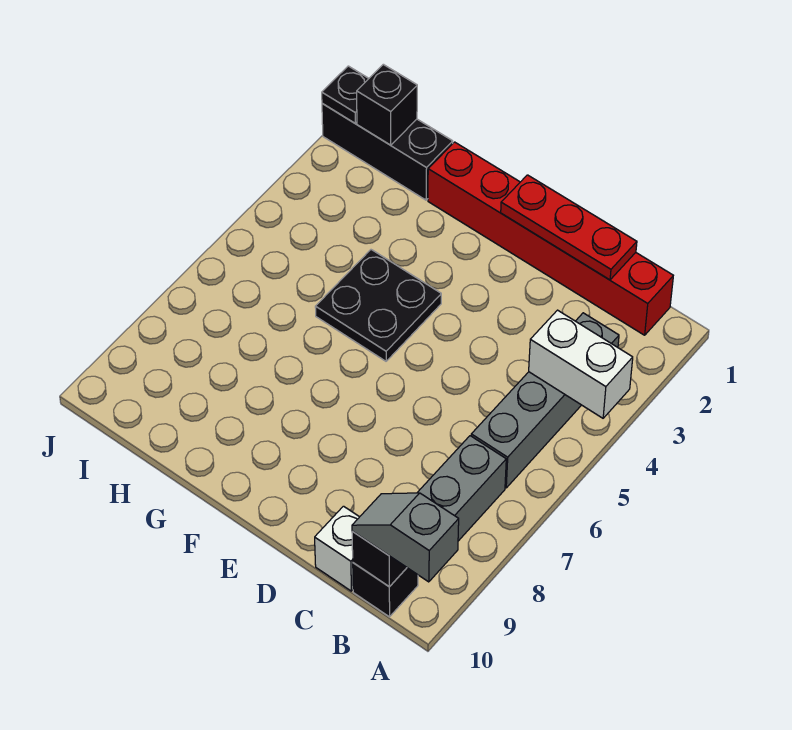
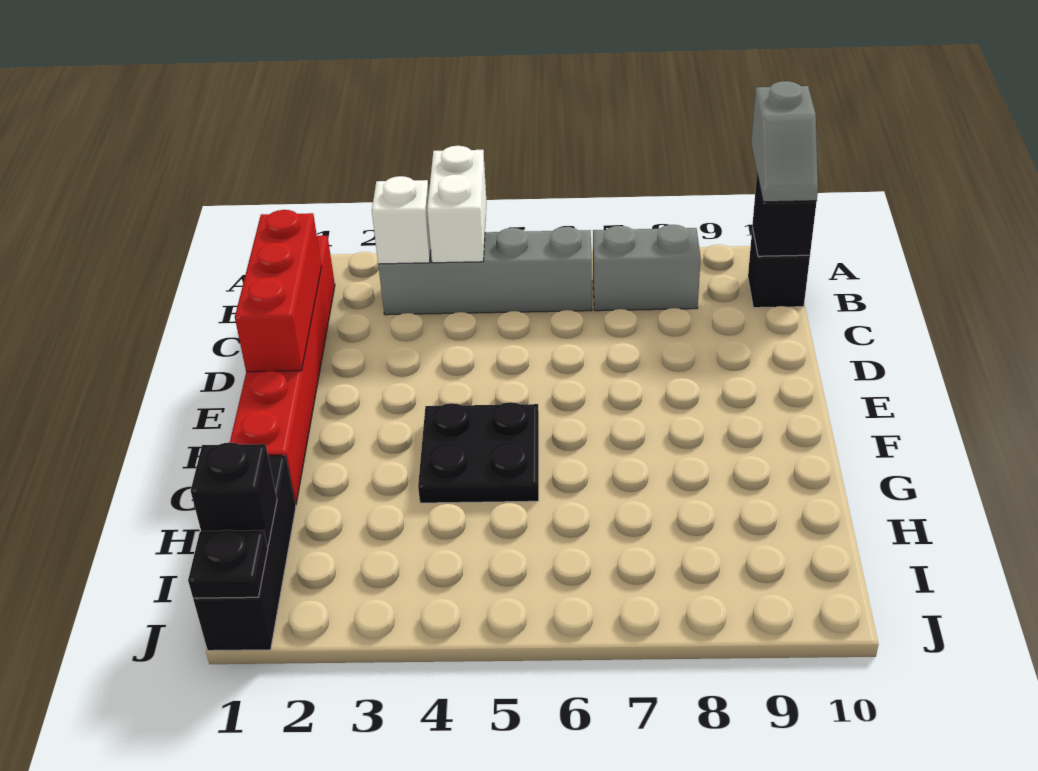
red 1x3 plate [501,175,637,280] -> red 1x3 brick [235,210,322,372]
white 1x1 brick [315,506,359,591] -> white 1x1 brick moved to [372,176,431,264]

